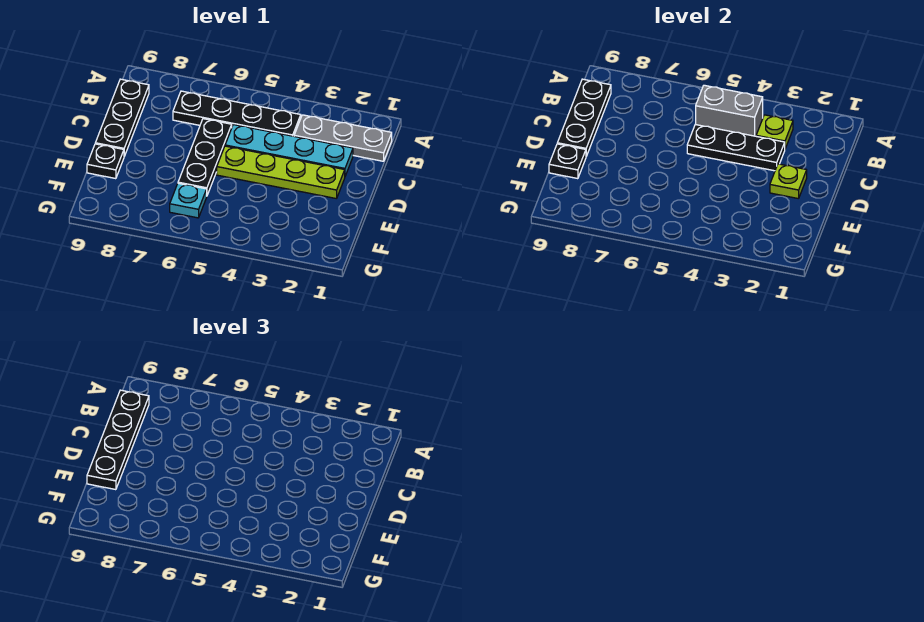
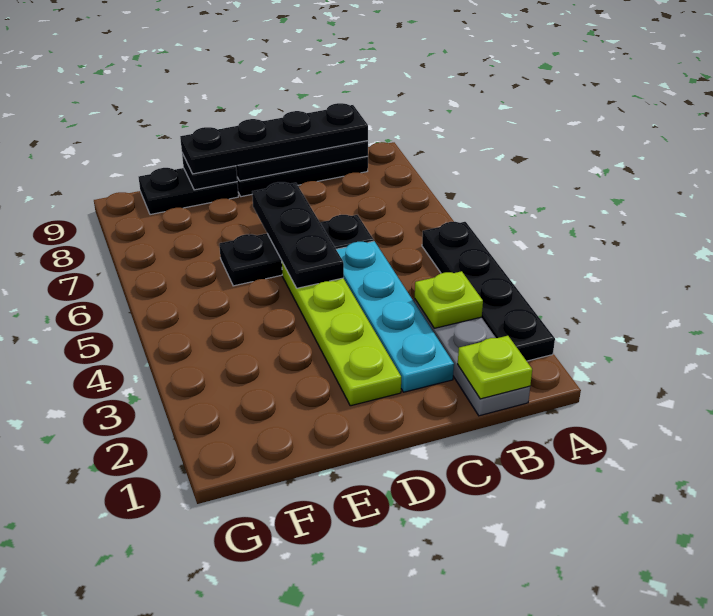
black 1x4 plate [173,91,301,136] -> black 1x4 plate moved to [422,222,555,361]
grey 1x2 brick [696,85,763,136] -> none
black 1x3 plate [687,124,785,171] -> black 1x3 plate moved to [252,182,344,288]
lime 1x1 plate [770,164,807,199] -> lime 1x1 plate moved to [458,336,532,399]
black 1x1 plate [87,144,124,179] -> black 1x2 plate [139,168,238,215]
cyan 1x1 plate [170,183,207,218] -> none

